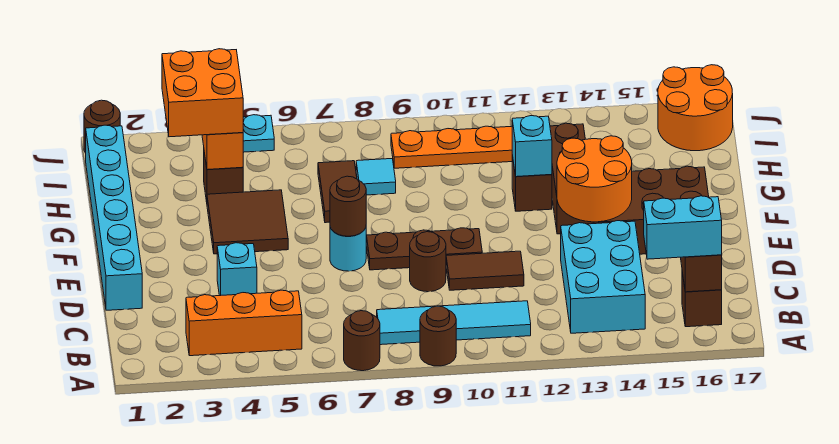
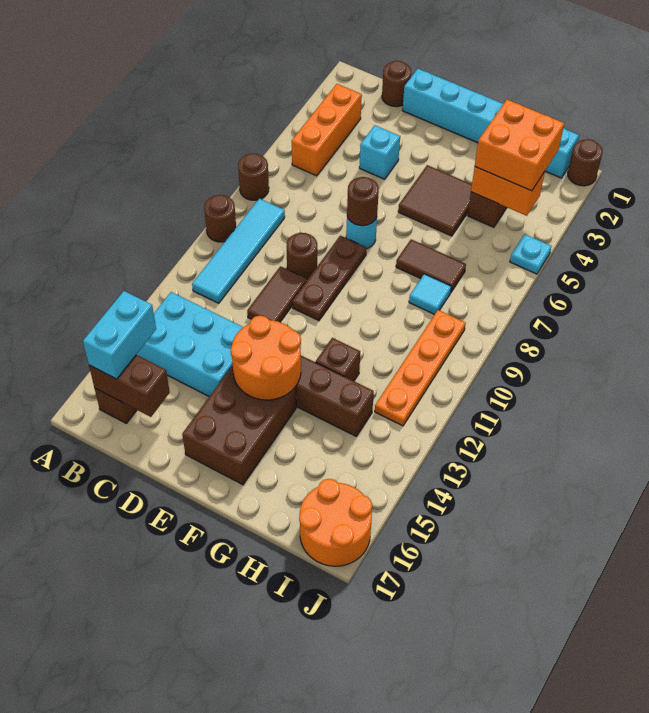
none -> brown 1x1 round brick [382,61,411,107]
cyan 1x1 brick [512,116,552,177] -> none

